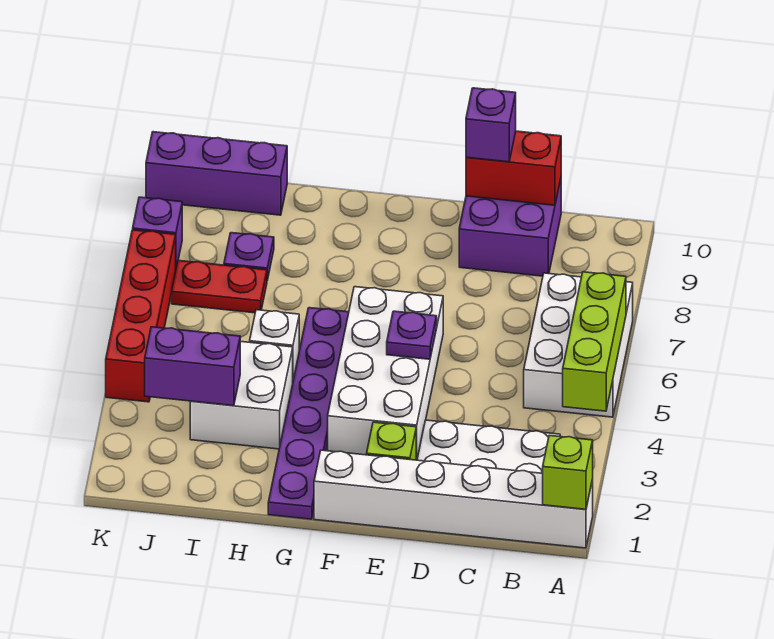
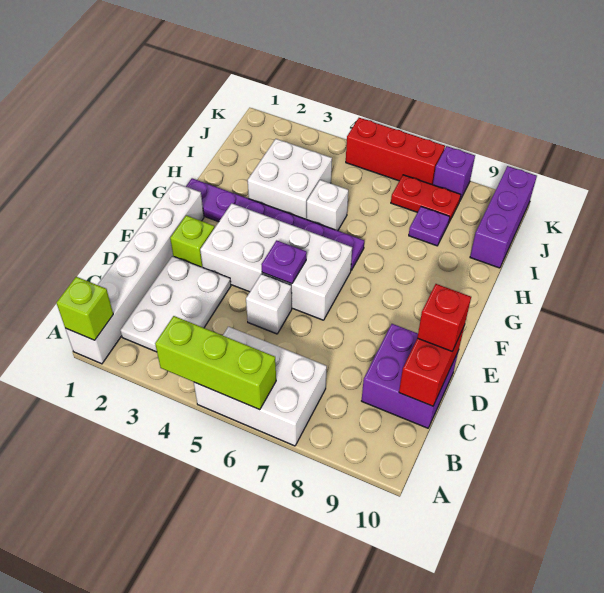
none -> white 1x1 brick [246,274,292,334]
purple 1x1 brick [466,88,516,162] -> red 1x1 brick [417,284,471,351]
purple 1x2 brick [145,327,240,406] -> none
red 1x2 plate [172,260,267,313] -> red 1x2 plate turned to [391,175,461,222]
red 1x4 brick [106,230,176,402] -> red 1x3 brick [346,118,445,185]

